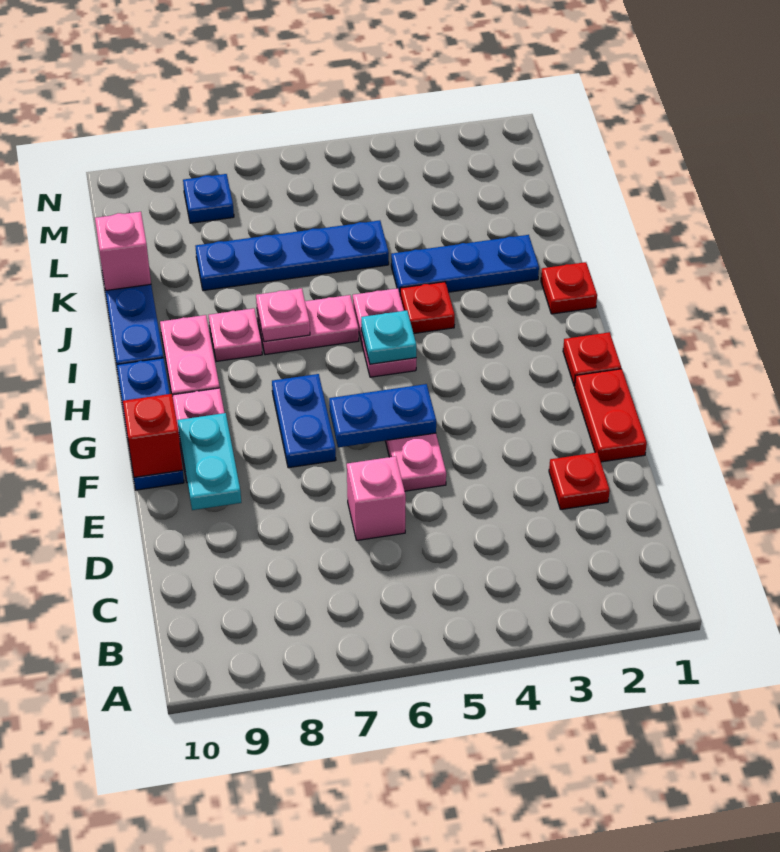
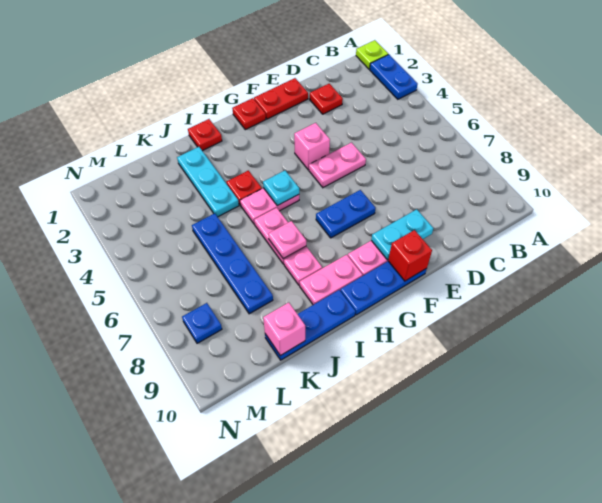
none -> lime 1x1 plate [356,40,388,69]
pink 1x1 brick [347,456,406,540] -> pink 1x1 brick moved to [294,123,330,170]
blue 1x2 plate [329,384,436,447] -> blue 1x2 plate moved to [370,54,418,99]
blue 1x3 plate [391,235,539,294] -> cyan 1x3 plate [177,147,239,217]

